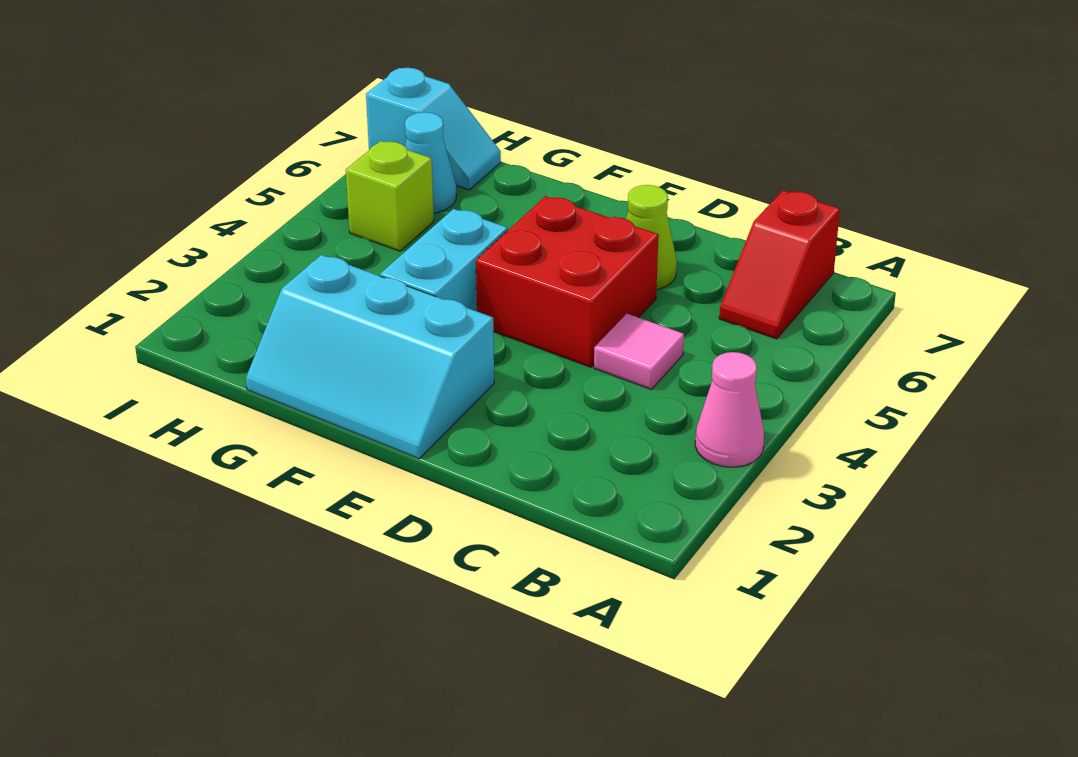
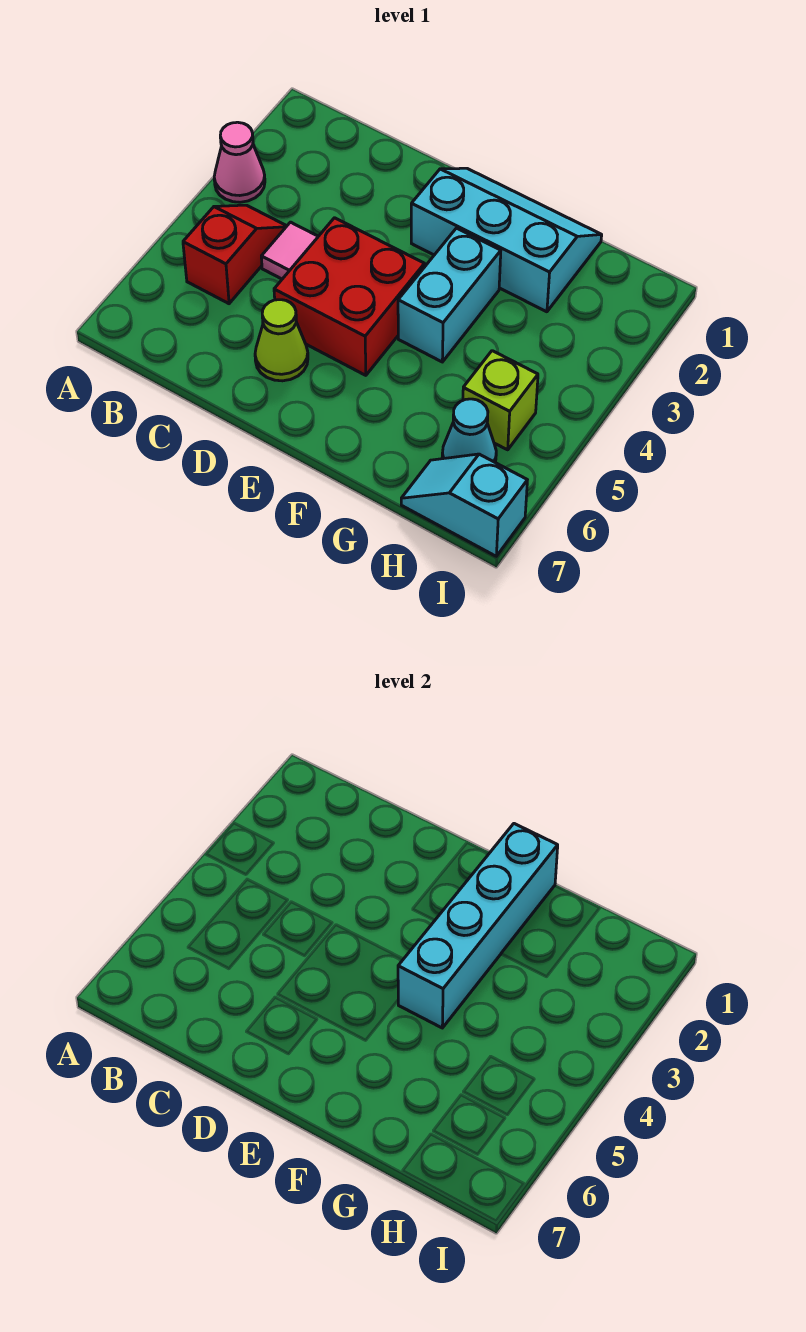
red 1x2 slope [719,190,840,339] -> red 1x2 slope moved to [183,205,287,304]
none -> cyan 1x4 brick [398,824,558,1028]

